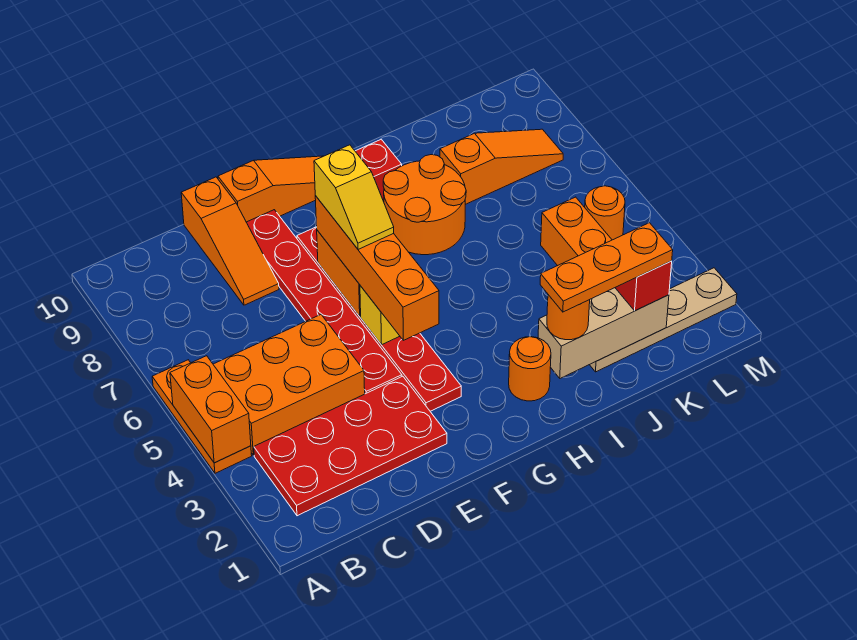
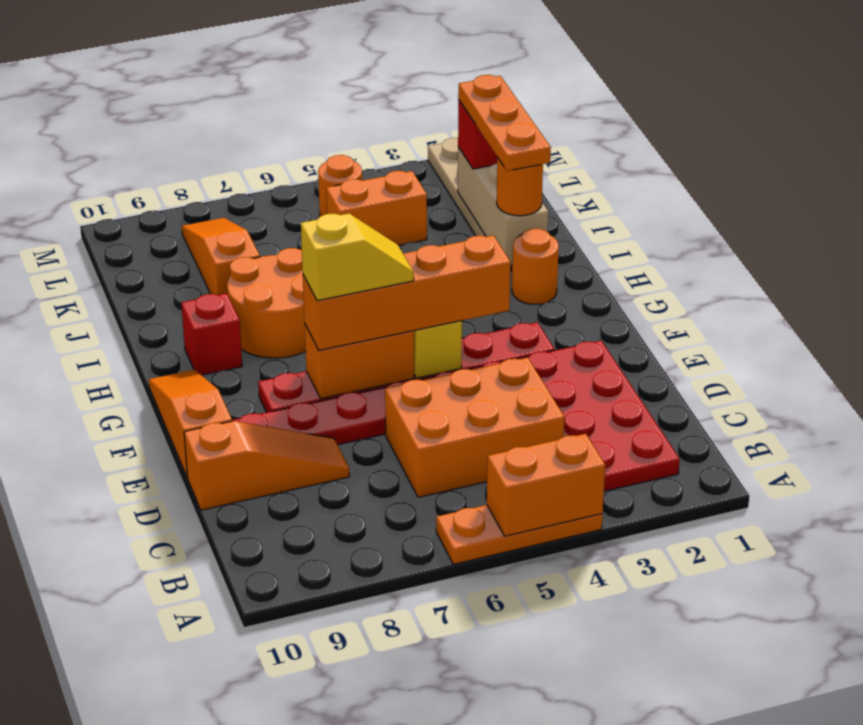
orange 2x3 brick [213,315,365,455] -> orange 2x3 brick turned to [385,358,565,497]

